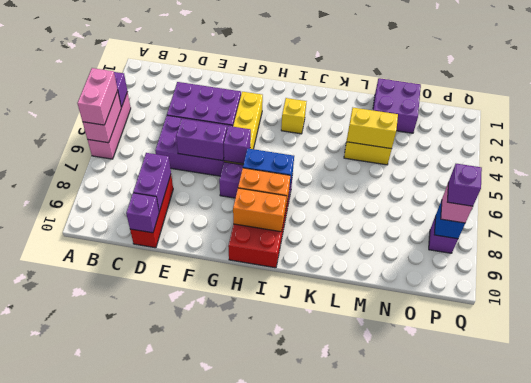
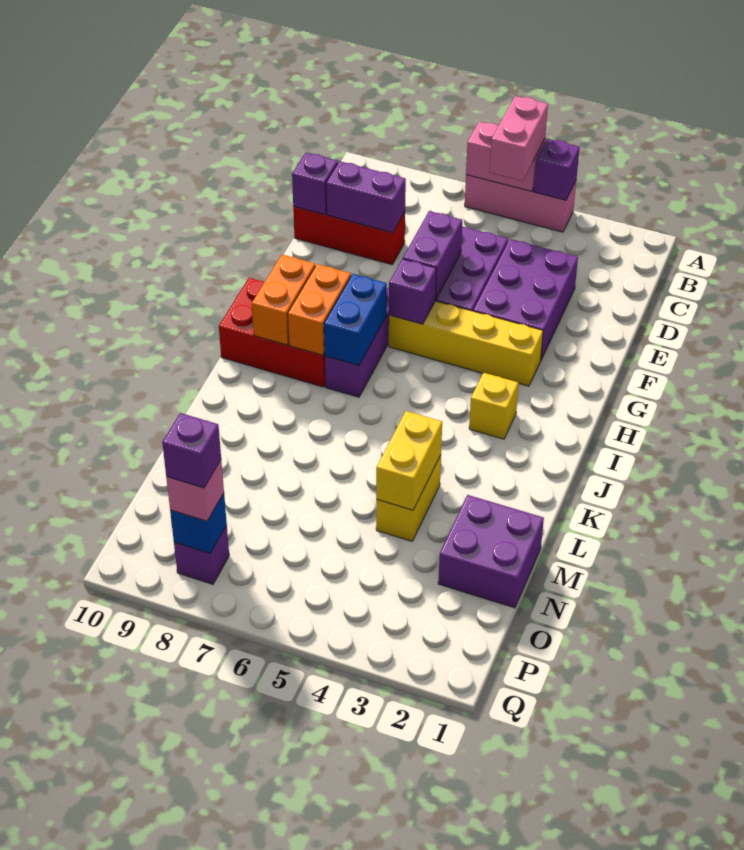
pink 1x2 brick [78,68,118,125] -> pink 1x2 brick turned to [490,96,548,181]

